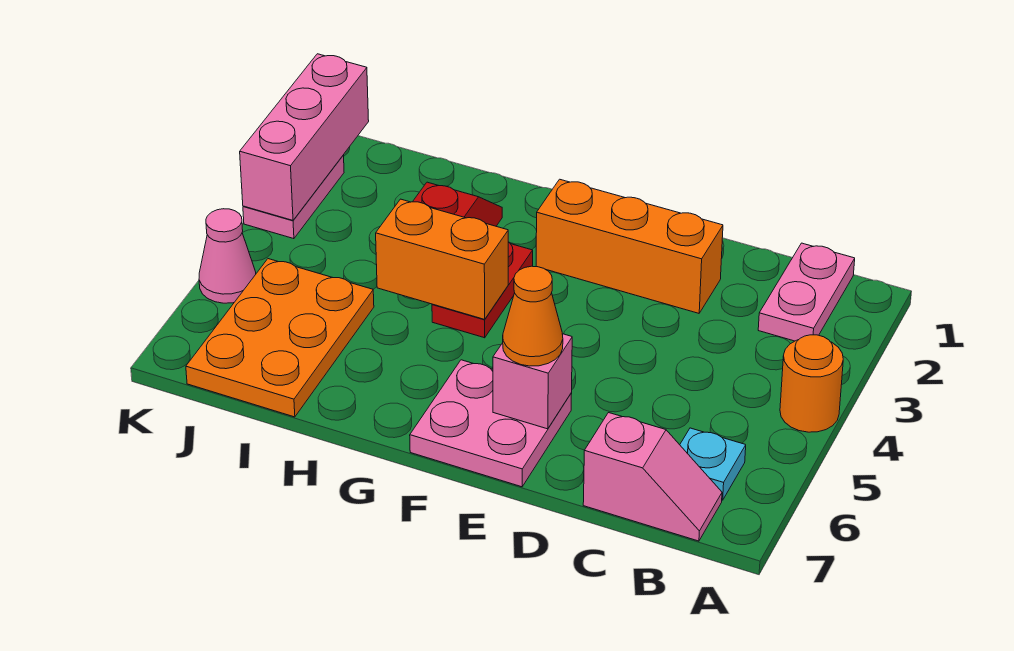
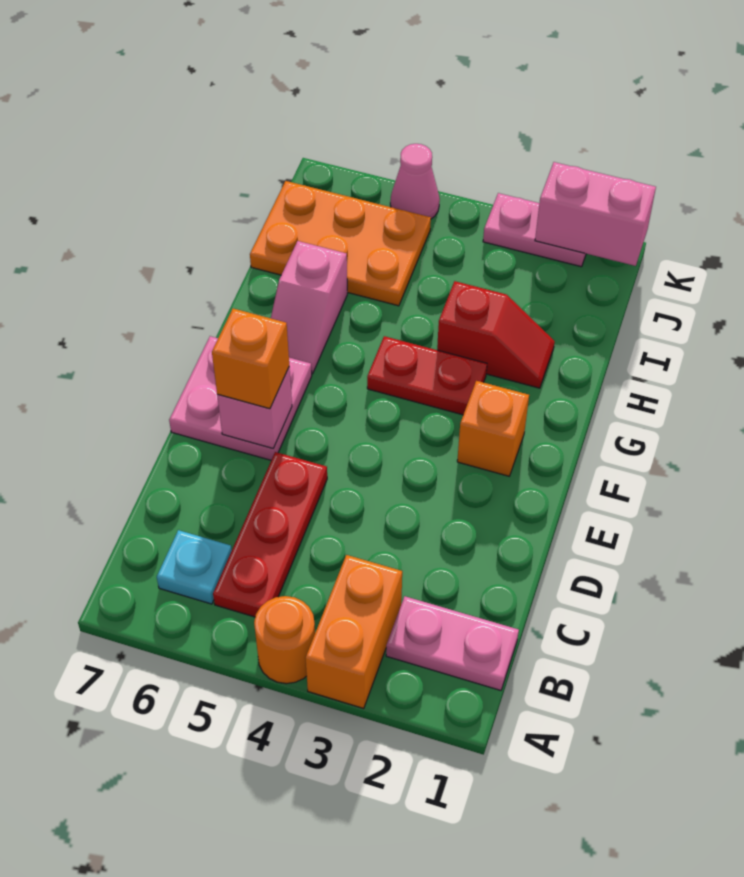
none -> red 1x3 plate [213,452,327,617]
pink 1x2 slope [583,413,722,541] -> pink 1x2 slope moved to [271,241,347,374]
orange 1x3 brick [536,179,723,313] -> orange 1x1 brick [457,381,529,476]
orange 1x1 cone [503,266,563,366] -> orange 1x1 brick [212,309,289,409]
orange 1x2 brick [376,199,508,319] -> orange 1x2 brick moved to [306,555,402,708]
pink 1x3 brick [240,54,369,220] -> pink 1x2 brick [535,162,656,266]

